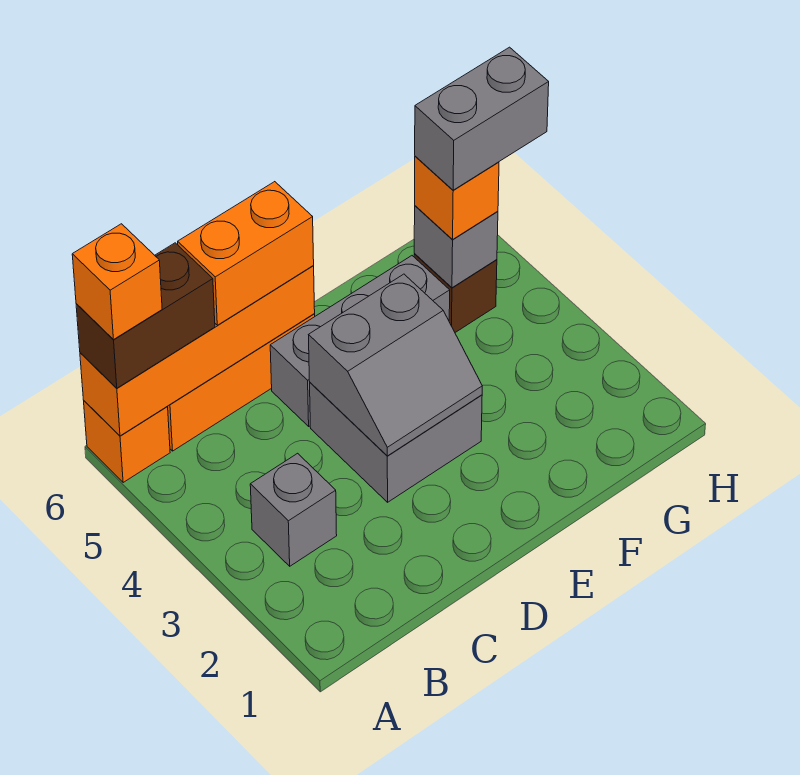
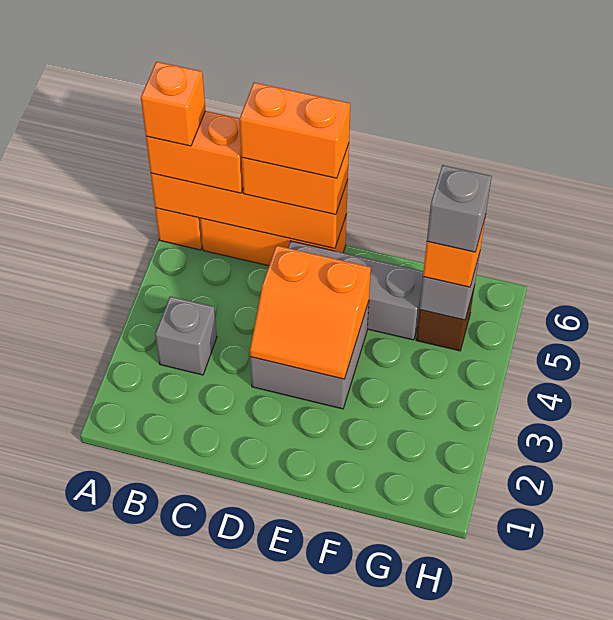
brown 1x2 brick [76,243,215,388] -> orange 1x2 brick [146,111,243,193]
none -> orange 1x2 brick [240,83,350,178]
grey 2x2 slope [309,274,482,456] -> orange 2x2 slope [250,246,371,379]
grey 1x2 brick [415,47,549,190] -> grey 1x1 brick [427,165,492,252]

